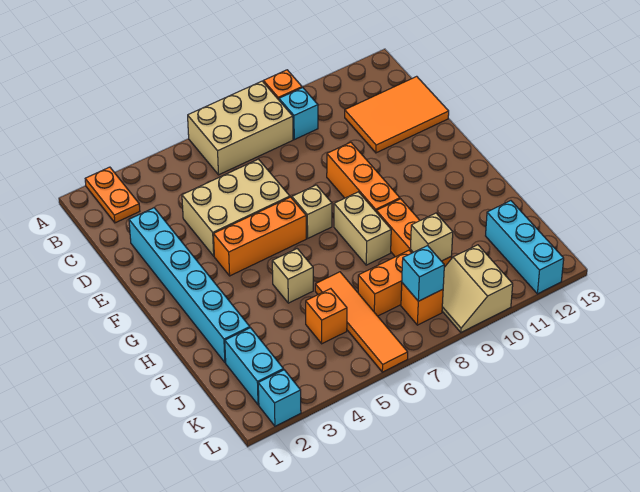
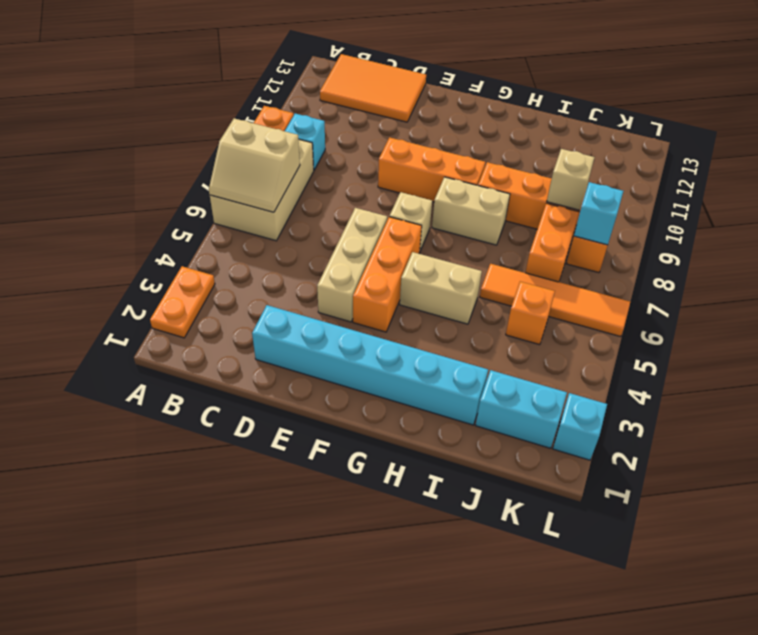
orange 1x2 plate [85,167,140,223] -> orange 1x2 plate turned to [150,266,215,338]
orange 2x3 tile [345,76,449,153] -> orange 2x3 tile turned to [320,54,426,122]
tan 2x3 brick [182,159,290,256] -> tan 1x3 brick [317,208,387,322]
tan 1x1 brick [272,249,313,303] -> tan 1x2 brick [400,252,482,324]
cyan 1x3 brick [486,201,564,294] -> none
tan 2x2 slope [442,245,513,332] -> tan 2x2 slope moved to [209,118,300,212]

